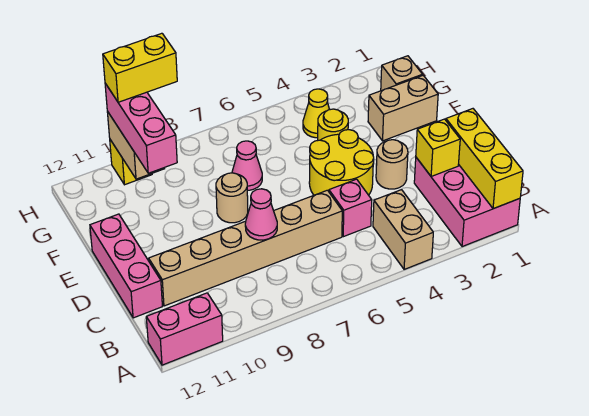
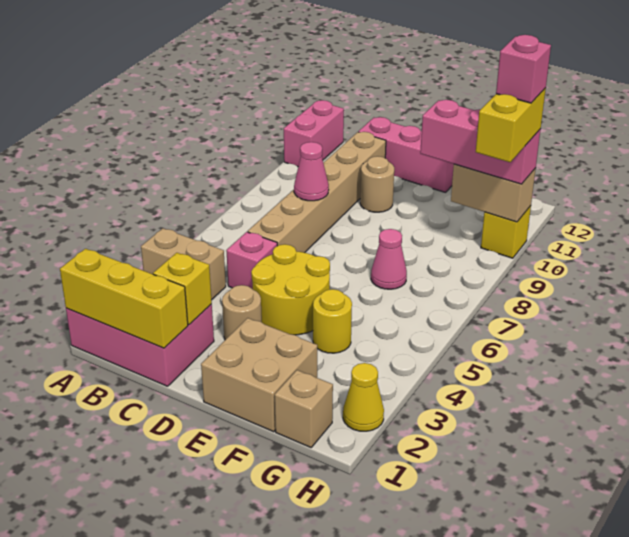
tan 1x1 round brick [216,173,248,223] -> tan 1x1 round brick moved to [360,156,394,212]
tan 1x2 brick [368,76,438,141] -> tan 2x2 brick [201,318,317,432]
yellow 1x1 cone [303,89,330,138] -> yellow 1x1 cone moved to [343,363,384,431]
none -> pink 1x1 brick [496,35,551,103]

